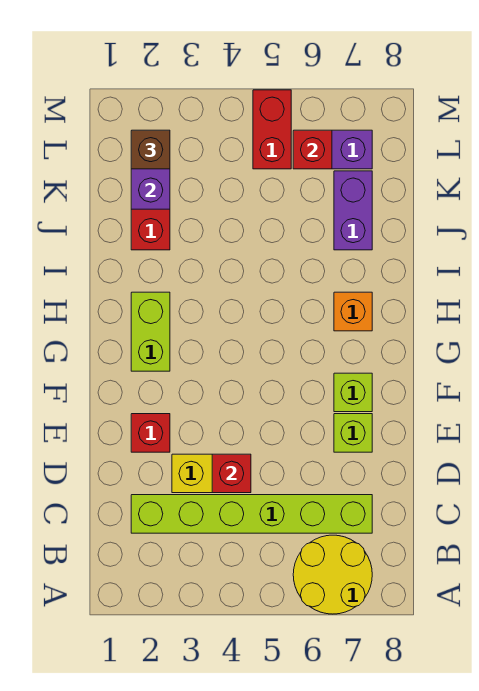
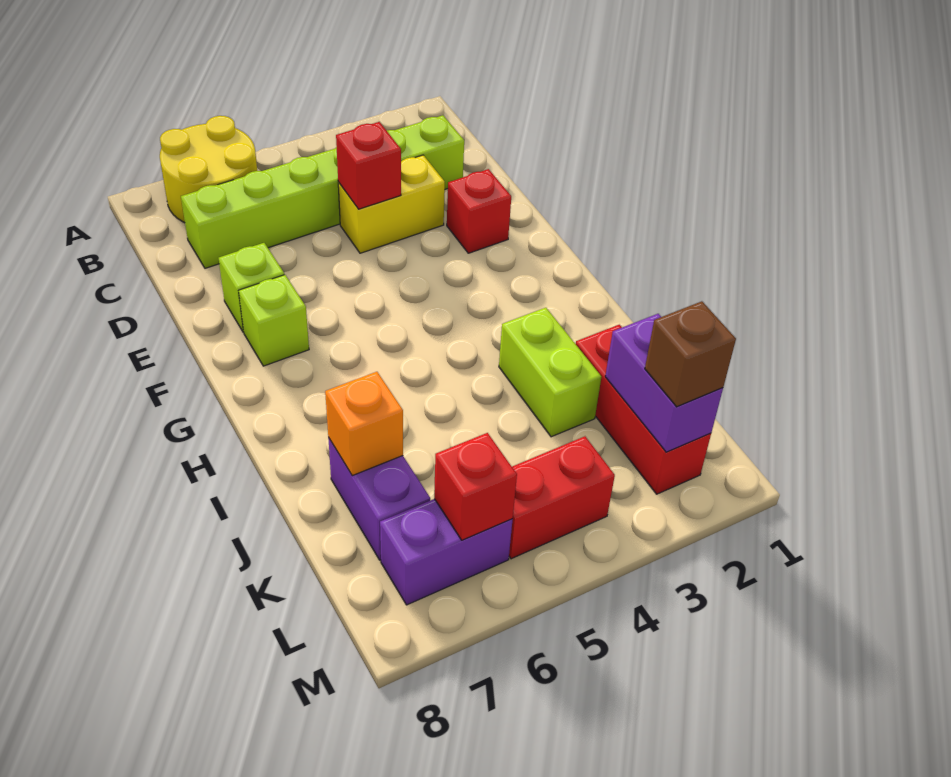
lime 1x2 brick [131,292,170,371] -> lime 1x2 brick moved to [499,308,601,437]
orange 1x1 brick [334,292,372,331] -> orange 1x1 brick moved to [325,372,403,476]
red 1x2 brick [253,90,291,169] -> red 1x2 brick turned to [509,436,615,559]

